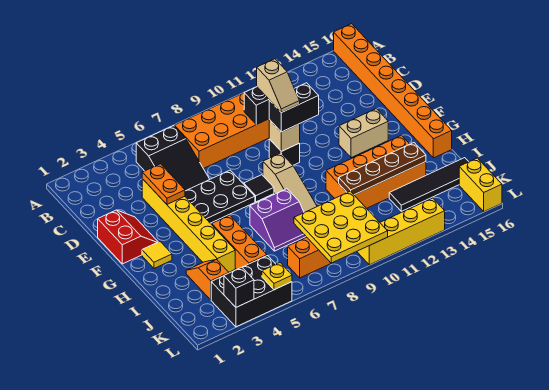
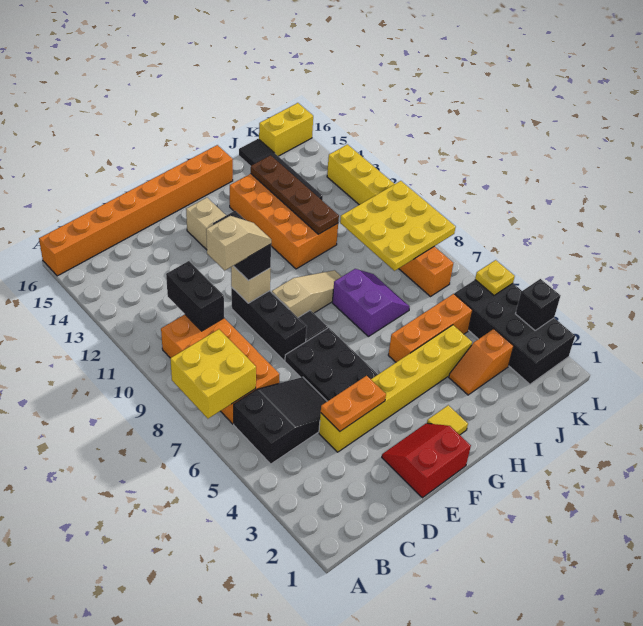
none -> yellow 2x2 brick [170,329,256,419]
black 1x1 brick [269,139,300,165] -> black 1x3 brick [231,287,307,361]
black 2x3 brick [211,256,292,327] -> black 2x4 brick [455,280,575,384]

